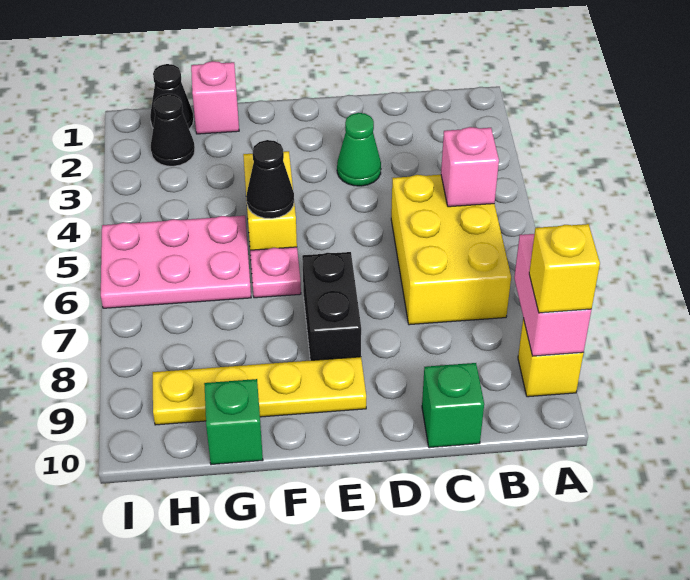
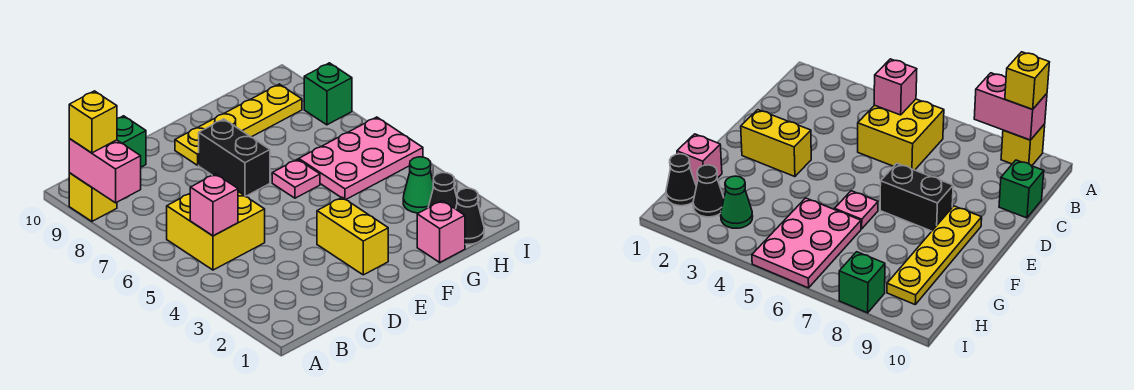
yellow 2x3 brick [391,175,511,325] -> yellow 2x2 brick [167,192,265,270]
green 1x1 cone [337,113,381,186] -> green 1x1 cone moved to [403,157,433,213]
yellow 1x2 brick [243,151,297,250] -> yellow 1x2 brick moved to [317,197,388,275]
black 1x1 cone [246,140,294,219] -> none
green 1x1 brick [204,379,263,465] -> green 1x1 brick moved to [304,63,352,125]

